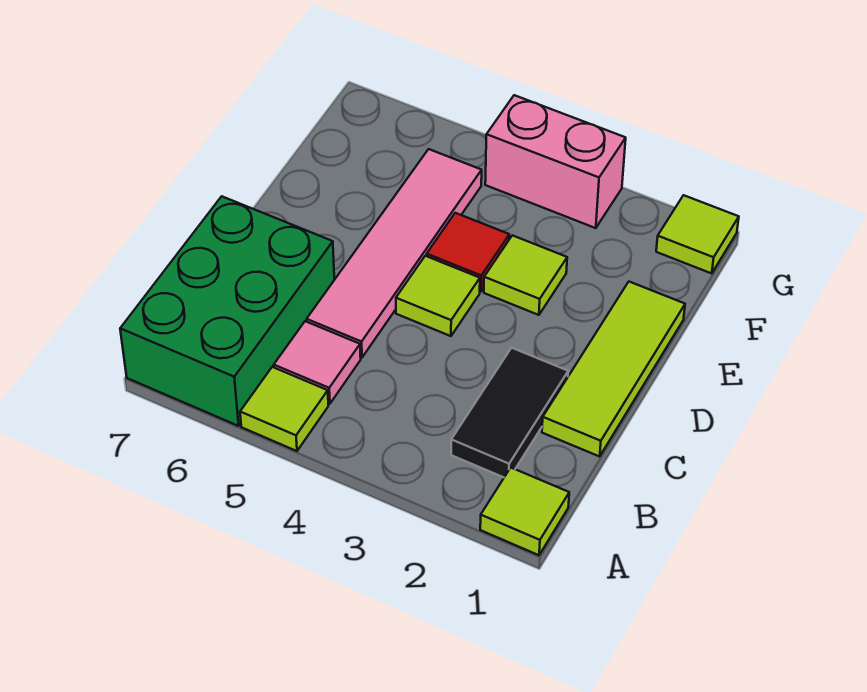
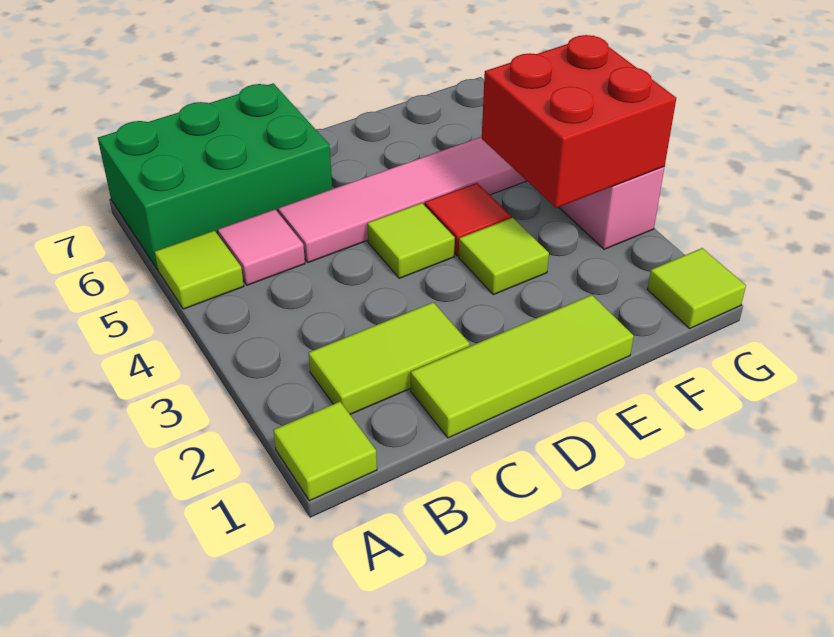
black 1x2 tile [451,348,568,477] -> lime 1x2 tile [309,302,470,414]
none -> red 2x2 brick [482,35,676,208]

